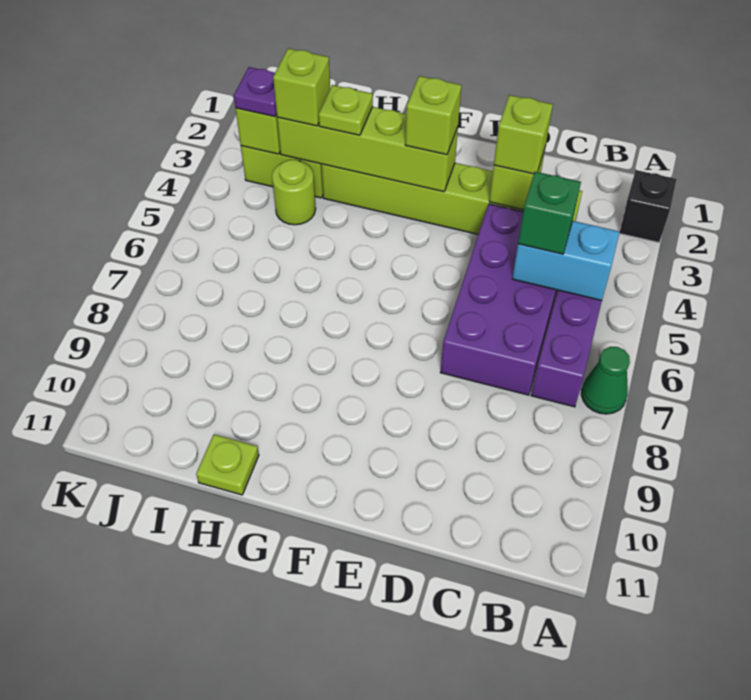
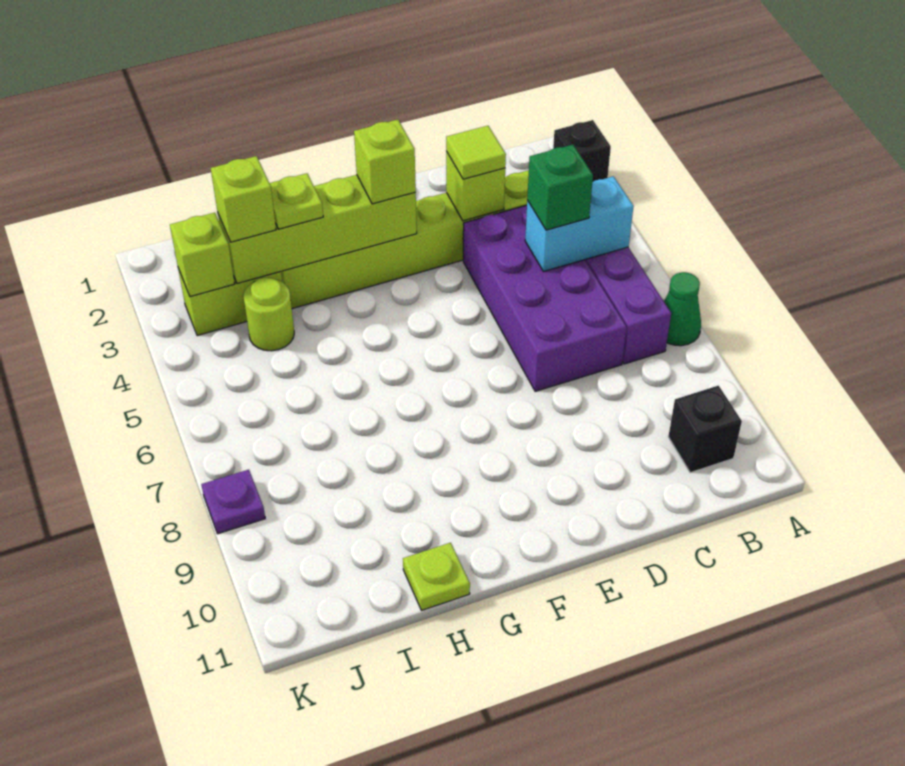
none -> black 1x1 brick [668,386,742,473]
lime 1x1 brick [494,95,553,174] -> lime 1x1 tile [446,126,506,179]
purple 1x1 plate [234,67,277,117] -> purple 1x1 plate moved to [201,470,265,534]

